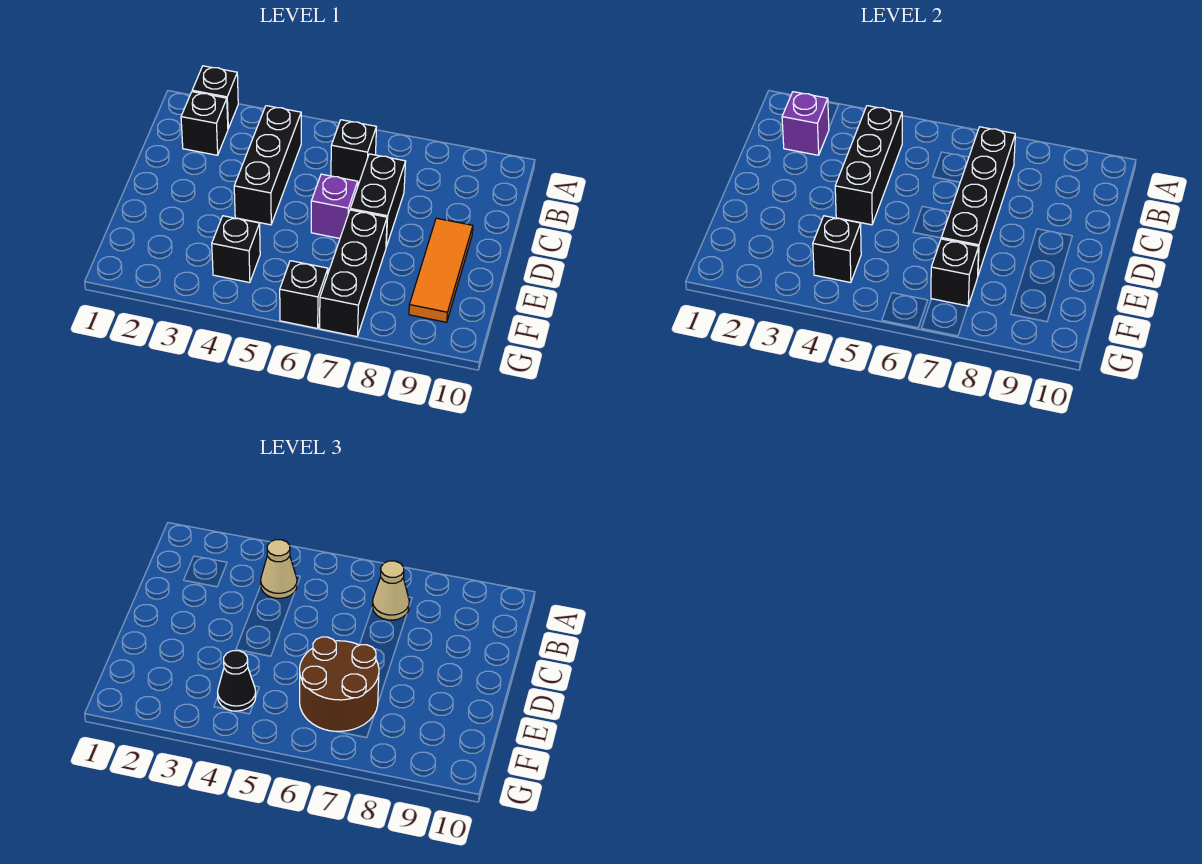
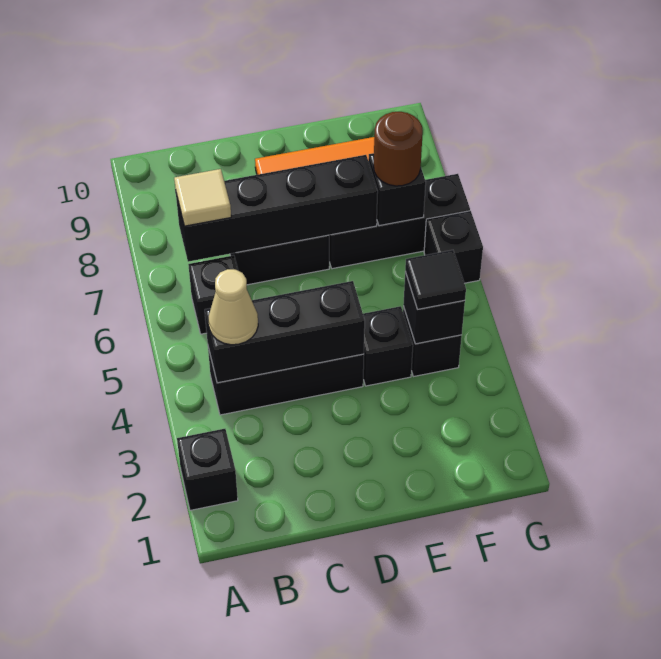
black 1x1 brick [181,92,228,155] -> black 1x1 brick moved to [363,306,413,386]
purple 1x1 brick [782,92,829,155] -> none
tan 1x1 cone [372,561,409,620] -> tan 1x1 tile [174,169,231,226]
purple 1x1 brick [311,174,358,238] -> none
brown 2x2 round brick [300,637,379,731] -> brown 1x1 round brick [374,112,423,186]
black 1x1 cone [218,651,256,711] -> black 1x1 tile [405,250,466,310]

